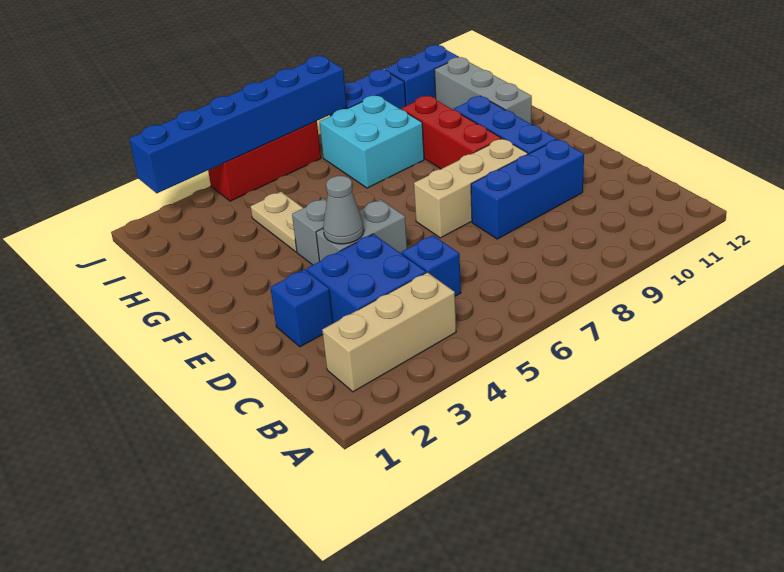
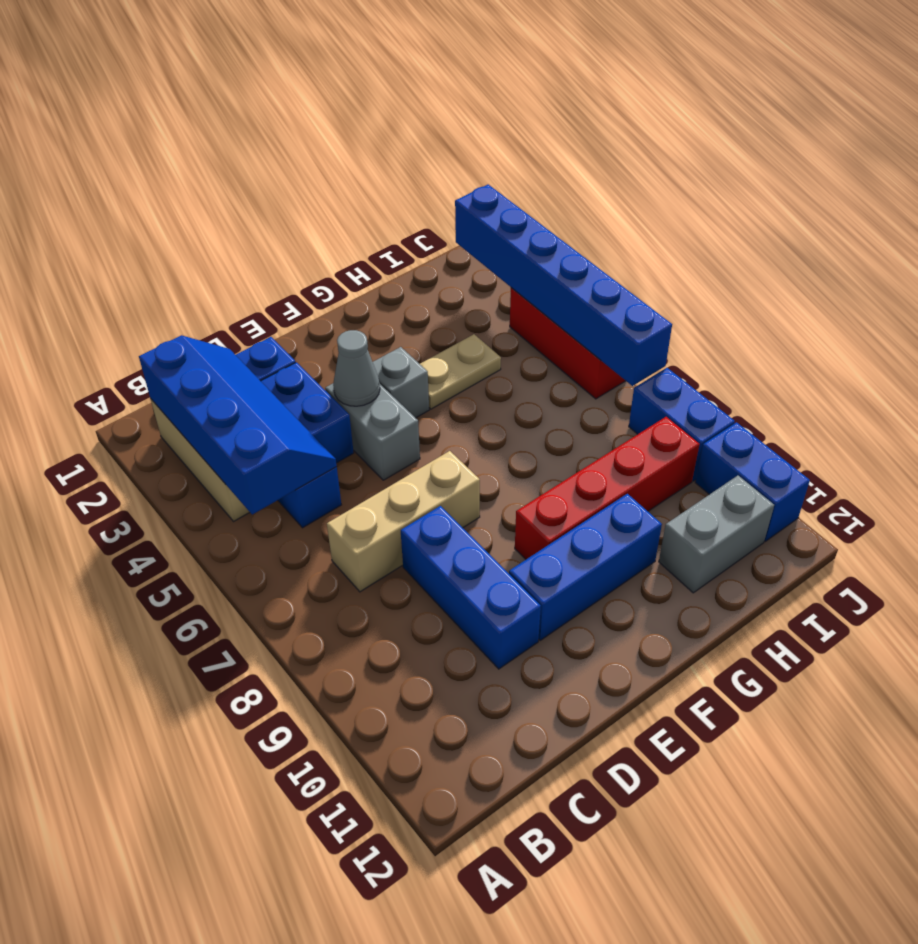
none -> blue 2x4 slope [139,335,337,515]
tan 1x3 brick [414,139,528,238] -> tan 1x3 brick turned to [327,451,480,592]
red 1x3 brick [401,96,501,169] -> red 1x4 brick [515,417,700,559]
grey 1x3 brick [434,57,532,124] -> grey 1x2 brick [659,476,774,593]
cyan 2x2 brick [320,96,424,188] -> none

